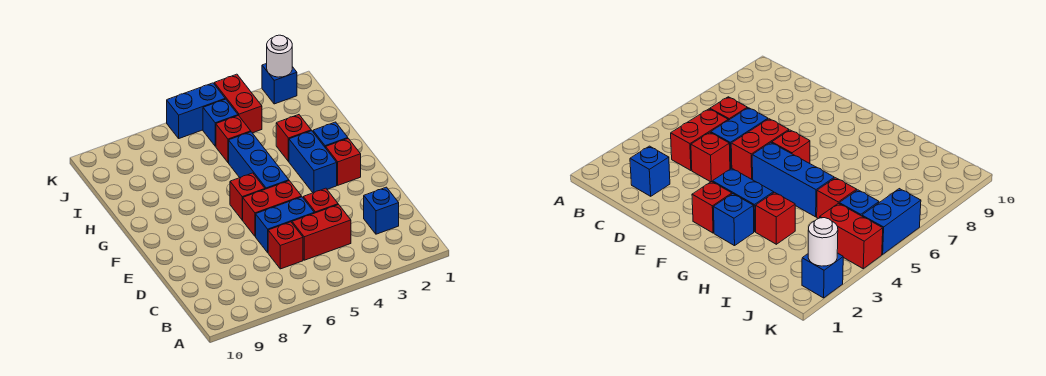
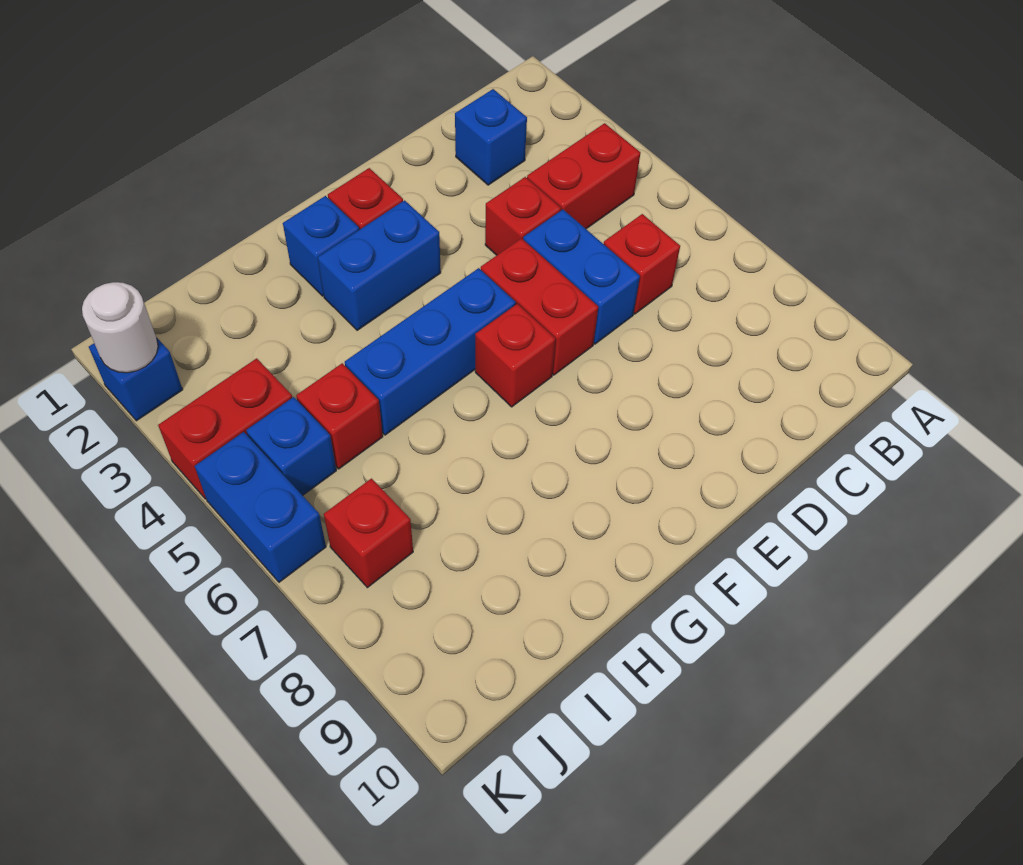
red 1x2 brick [292,205,351,260] -> red 1x2 brick turned to [527,123,640,229]
red 1x1 brick [276,115,311,162] -> red 1x1 brick moved to [324,479,413,588]

